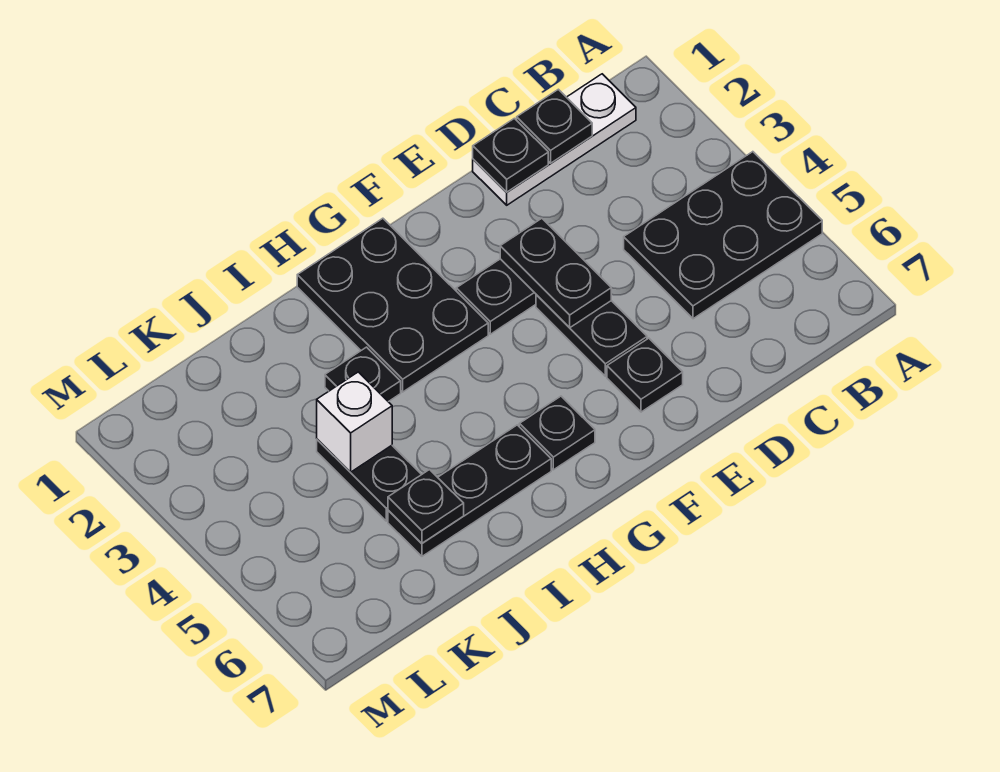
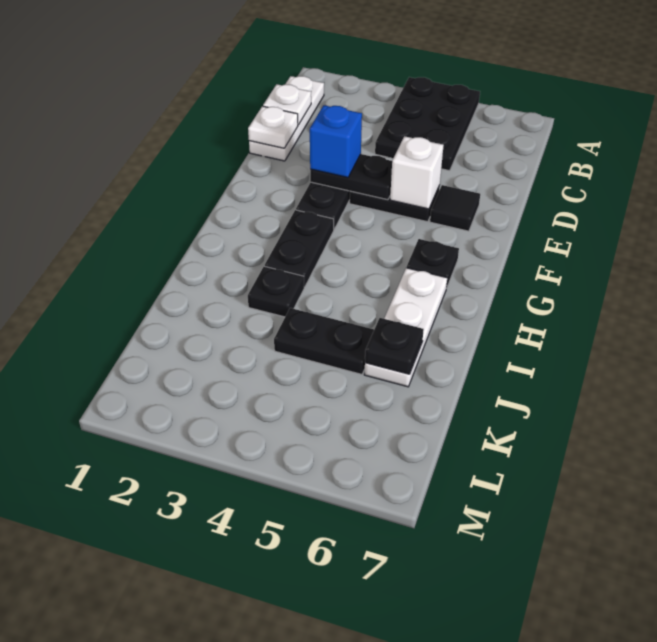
black 1x1 plate [517,89,592,163] -> white 1x1 plate [263,84,311,125]
black 1x1 plate [473,118,548,192] -> white 1x1 plate [248,106,298,148]
none -> blue 1x1 brick [310,105,362,177]
black 1x1 plate [607,338,683,412] -> black 1x1 tile [430,185,480,231]
black 2x3 plate [297,218,488,392] -> black 1x2 plate [265,210,334,287]
black 1x3 plate [388,425,551,556] -> white 1x3 plate [364,268,447,387]
white 1x1 brick [317,372,392,472] -> white 1x1 brick moved to [390,136,444,209]

